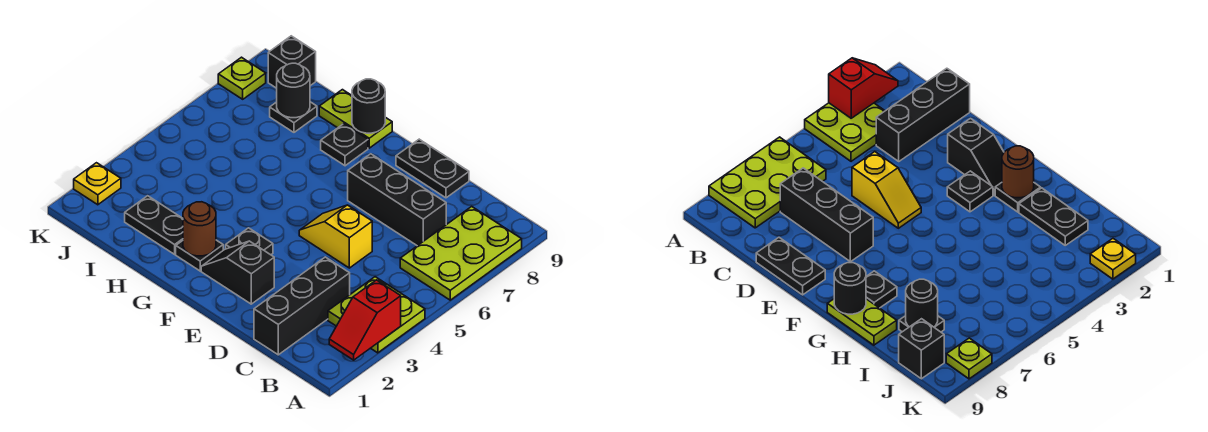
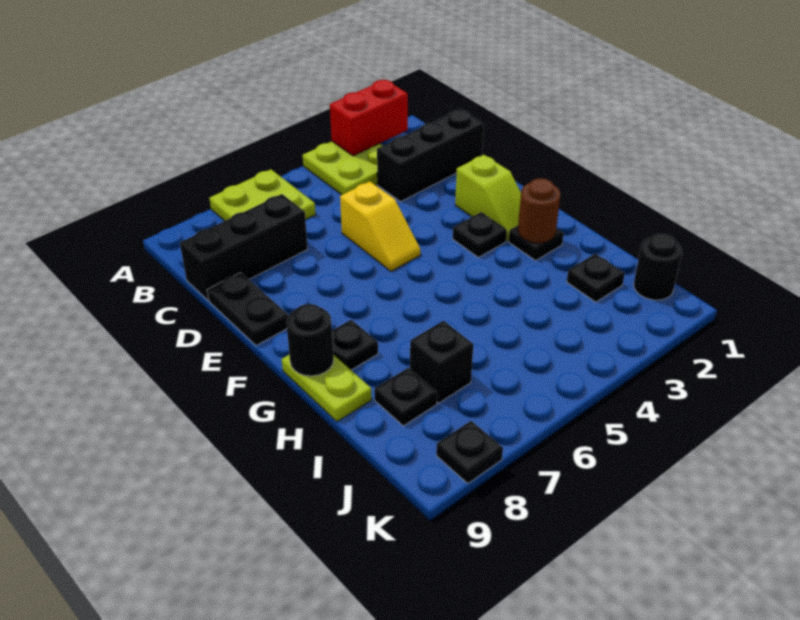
red 1x2 slope [329,280,401,360] -> red 1x2 brick [330,80,408,156]
lime 2x3 plate [400,206,522,300] -> lime 2x2 plate [209,169,316,221]
black 1x3 brick [348,154,446,246] -> black 1x3 brick turned to [180,194,308,300]
black 1x2 slope [201,241,274,304] -> lime 1x2 slope [455,155,521,241]
black 1x2 plate [125,196,183,254] -> black 1x1 plate [567,254,625,302]
black 1x1 round brick [277,63,310,118] -> black 1x1 round brick moved to [634,234,682,300]
black 1x1 brick [268,36,316,88] -> black 1x1 brick moved to [410,321,473,403]
yellow 1x1 plate [74,163,121,205] -> none
lime 1x1 plate [218,57,266,99] -> black 1x1 plate [436,421,503,484]

